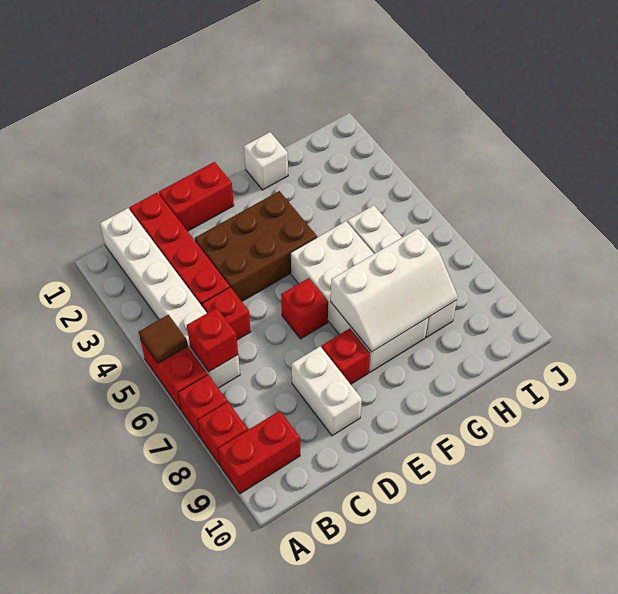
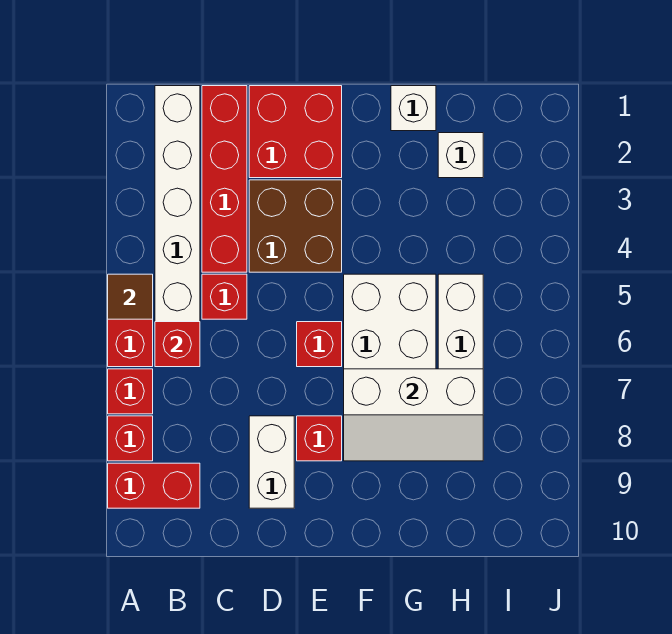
red 1x2 brick [159,162,234,231] -> red 2x2 brick [249,86,342,178]
brown 2x3 brick [195,191,317,301] -> brown 2x2 brick [249,180,342,272]
none -> white 1x1 brick [438,133,483,178]

